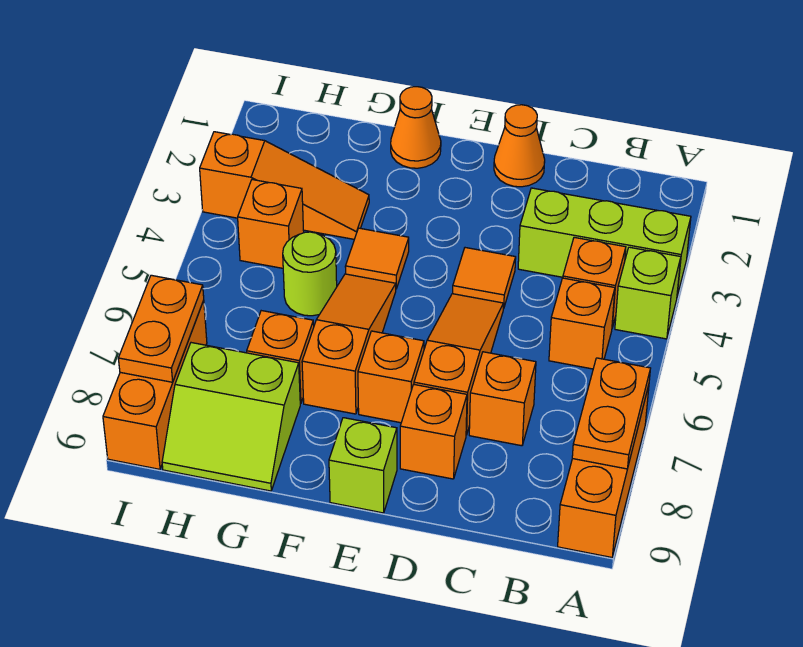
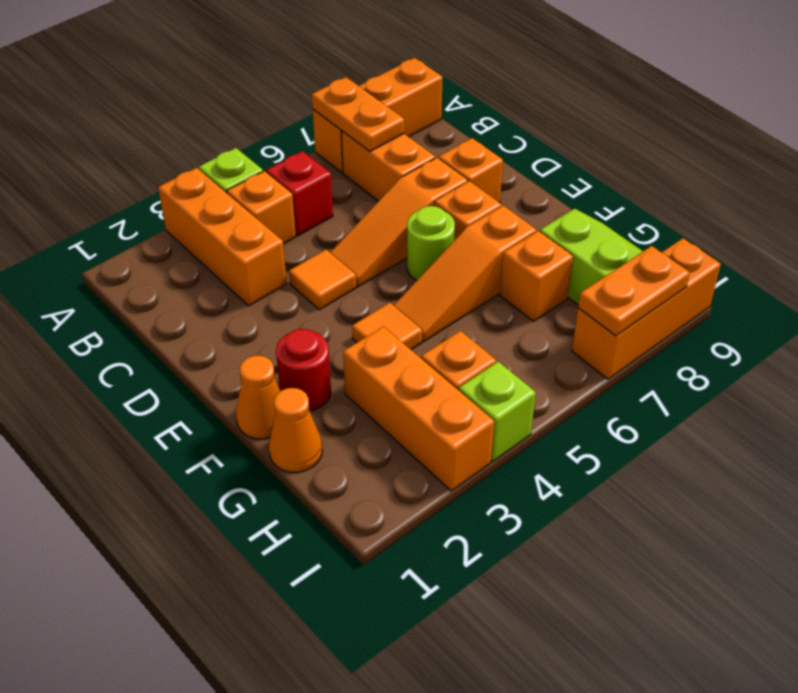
lime 1x3 brick [518,188,691,296] -> orange 1x3 brick [158,168,287,306]
orange 1x2 plate [572,358,651,469] -> orange 1x2 plate turned to [312,77,404,151]
orange 1x1 brick [549,278,615,369] -> red 1x1 brick [266,151,333,236]
orange 1x1 brick [469,352,536,446] -> orange 1x2 brick [341,131,435,201]
orange 1x1 cone [494,105,545,187] -> orange 1x1 cone moved to [269,388,322,472]
lime 1x1 brick [329,418,397,513] -> lime 1x1 brick moved to [459,362,536,461]
none -> red 1x1 round brick [276,329,331,411]
orange 1x3 slope [200,132,369,239] -> orange 1x3 brick [343,327,494,491]
lime 1x1 round brick [283,232,337,316] -> lime 1x1 round brick moved to [407,206,455,280]

